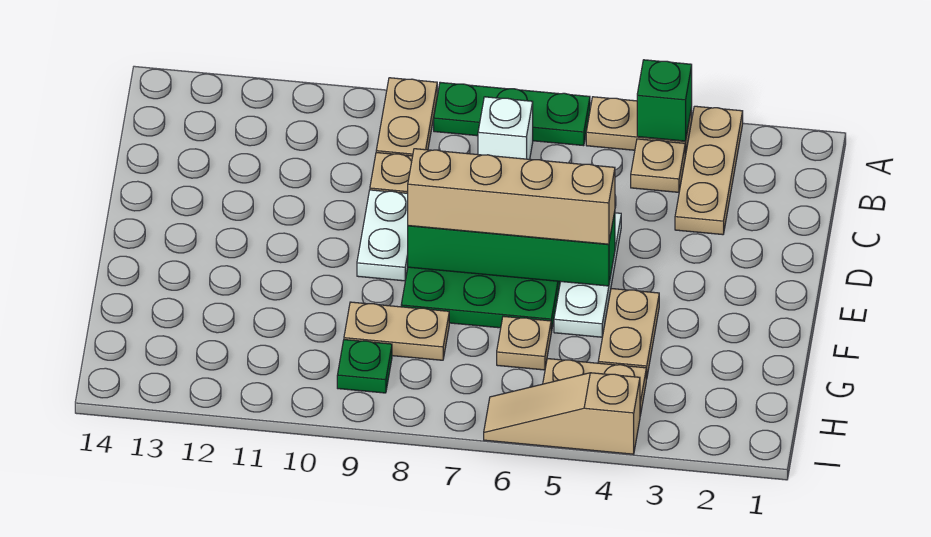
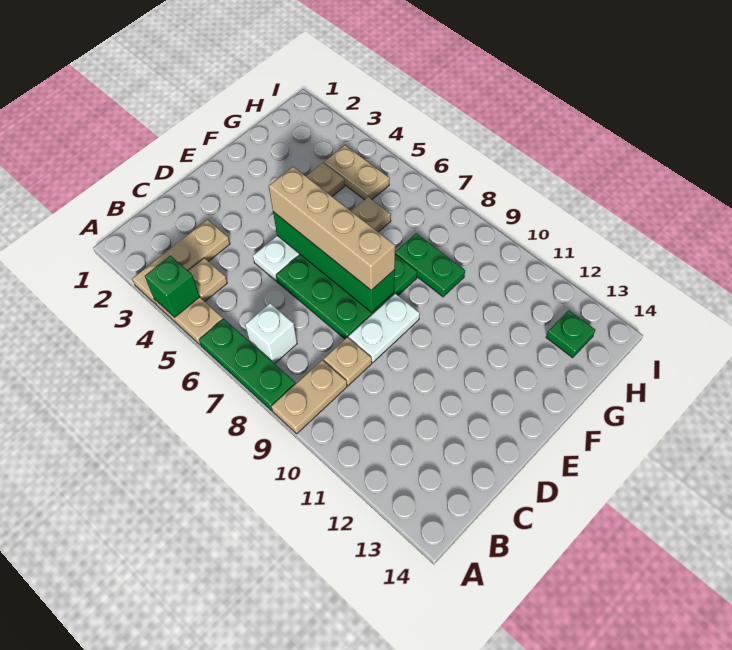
tan 1x2 plate [344,302,449,360] -> green 1x2 plate [395,233,465,297]
green 1x1 plate [337,340,392,393] -> green 1x1 plate moved to [546,310,595,358]
tan 1x3 slope [484,373,640,454] -> none

